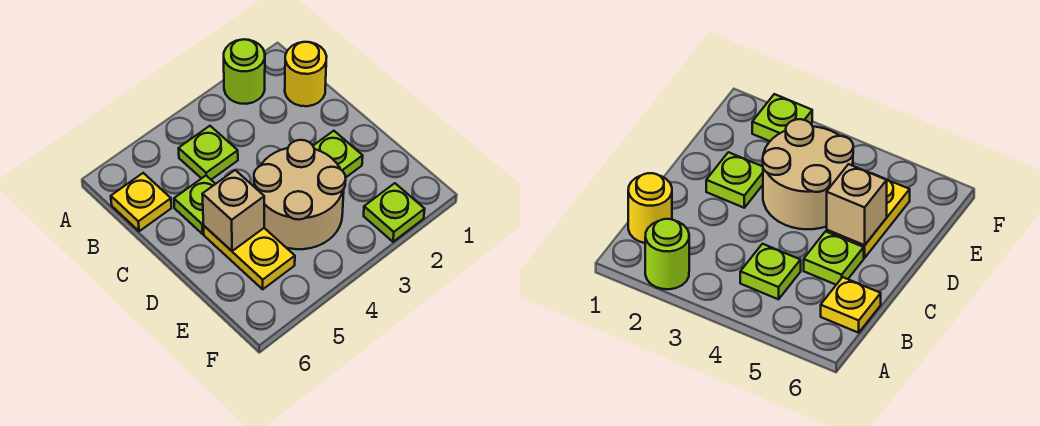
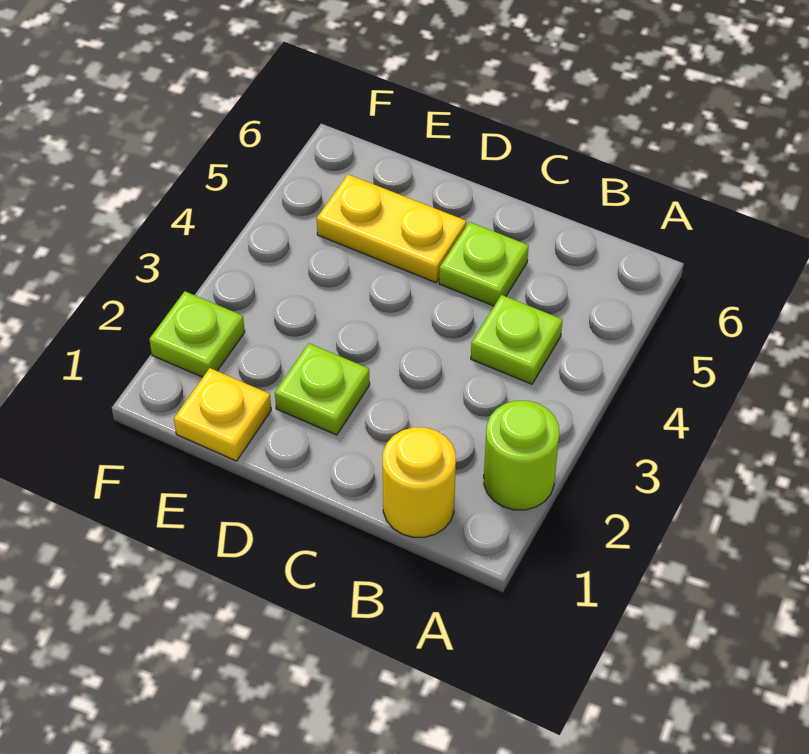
yellow 1x1 plate [111,173,171,231] -> yellow 1x1 plate moved to [174,368,271,461]
tan 2x2 round brick [254,140,346,249] -> none
tan 1x1 brick [202,170,264,251] -> none

